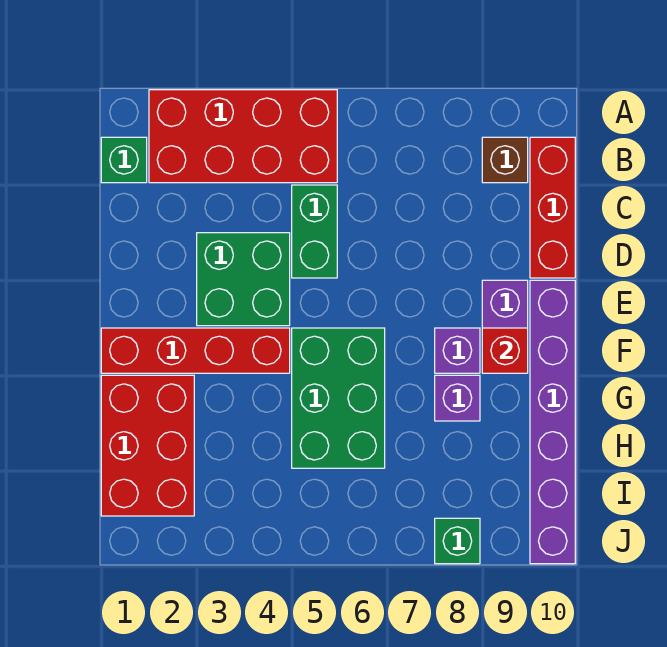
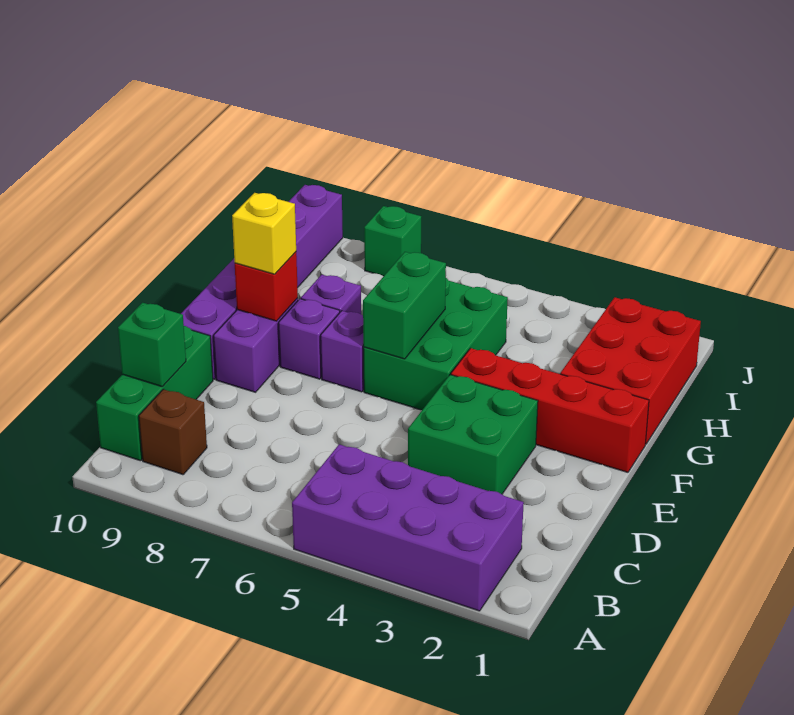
red 2x4 brick [149,90,337,183] -> purple 2x4 brick [292,444,524,611]
green 1x1 brick [101,137,147,183] -> green 1x1 brick moved to [118,303,186,387]
red 1x3 brick [530,137,575,278] -> green 1x3 brick [96,326,213,461]
green 1x2 brick [292,185,337,278] -> green 1x2 brick moved to [363,252,446,359]
none -> purple 1x1 brick [321,311,364,392]
none -> yellow 1x1 brick [232,193,296,274]

